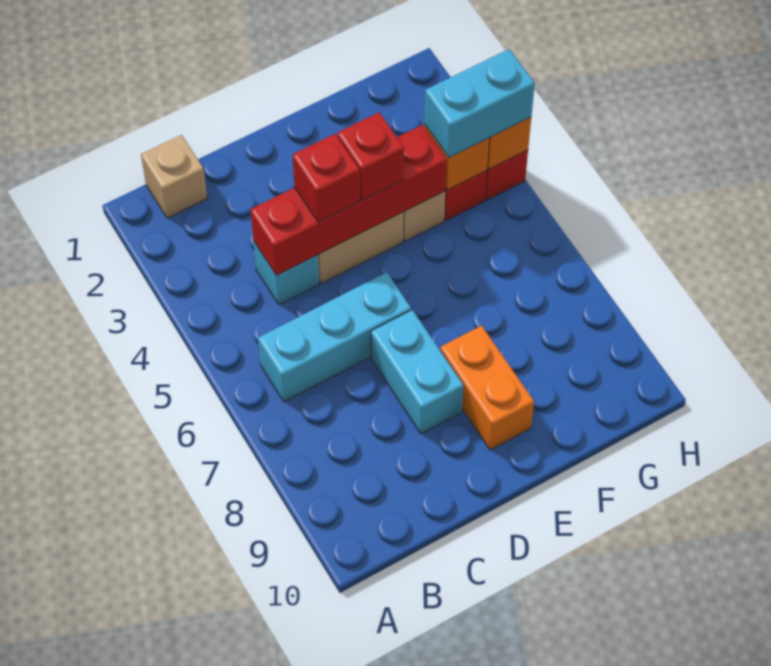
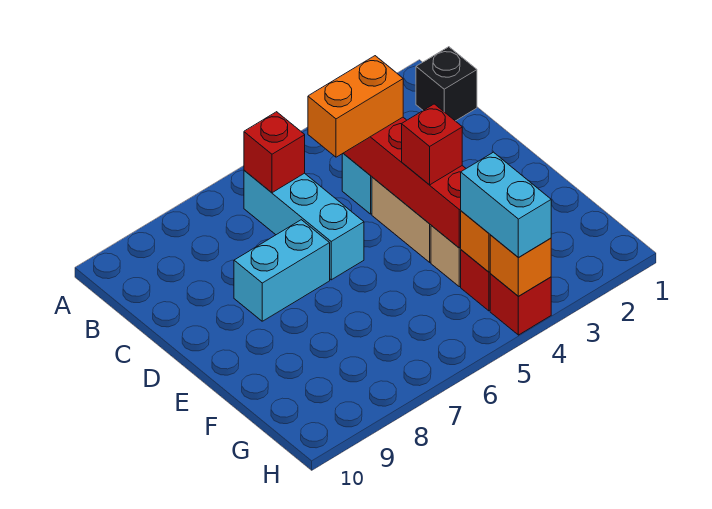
tan 1x1 brick [141,135,207,218] -> black 1x1 brick [416,47,477,121]
red 1x1 brick [293,134,360,222] -> red 1x1 brick moved to [244,112,305,193]
orange 1x2 brick [440,326,534,450] -> orange 1x2 brick moved to [308,56,403,157]

